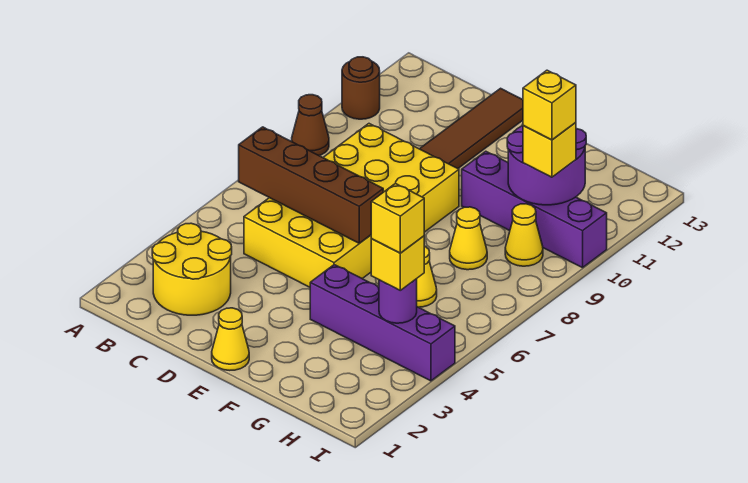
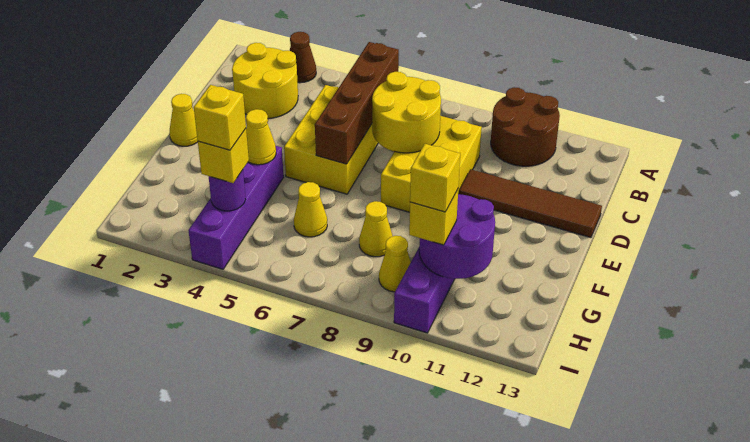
brown 1x1 cone [292,95,329,156] -> brown 1x1 cone moved to [290,32,316,83]
brown 1x1 round brick [342,57,380,119] -> brown 2x2 round brick [491,87,560,166]
none -> yellow 2x2 round brick [372,72,441,153]
none -> yellow 1x1 cone [246,109,276,165]

